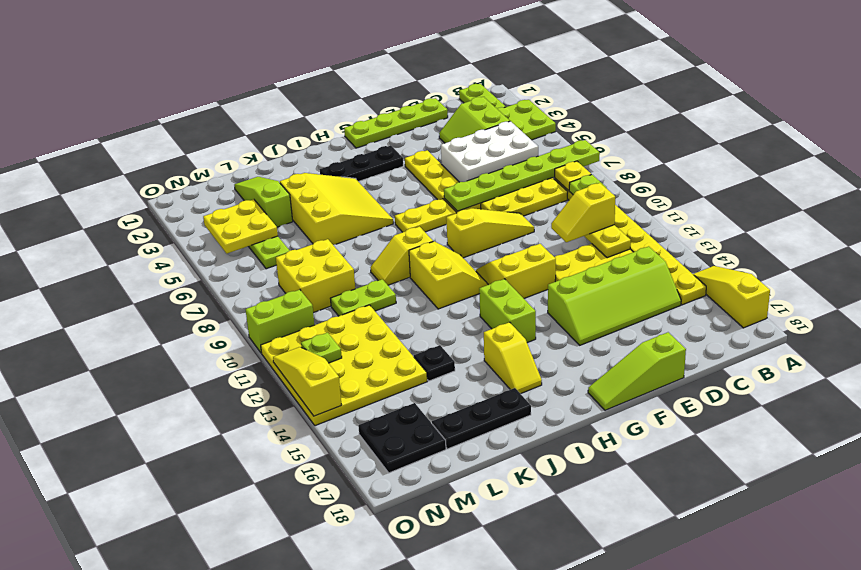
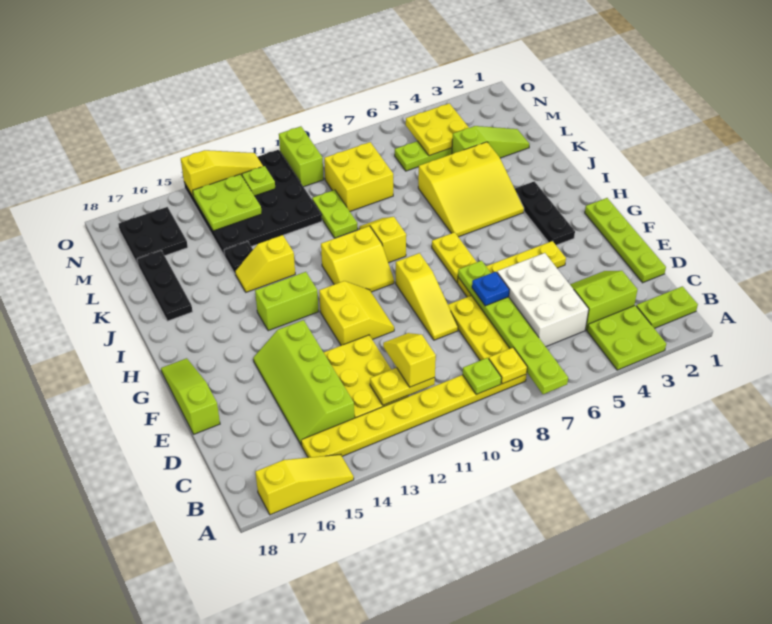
none -> blue 1x1 plate [472,272,509,306]
yellow 1x2 slope [484,322,542,394] -> yellow 1x2 slope moved to [235,235,295,292]
yellow 4x4 plate [261,305,427,426] -> black 4x4 plate [184,150,322,256]
none -> lime 2x2 plate [193,174,262,231]

